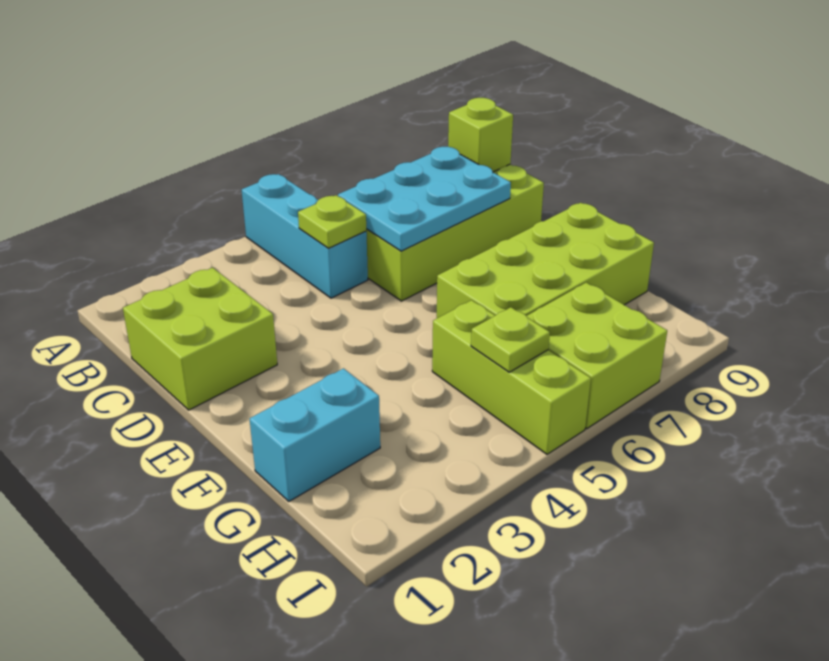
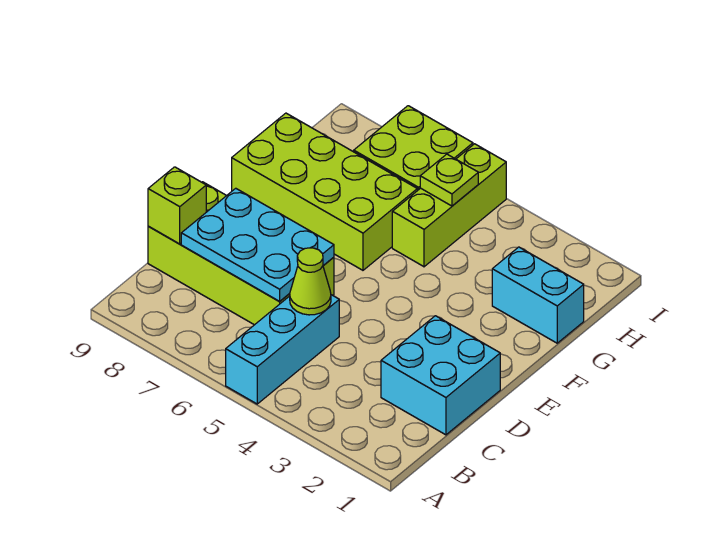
lime 2x2 brick [123,268,277,410] -> cyan 2x2 brick [381,316,500,435]
lime 1x1 plate [298,195,366,248] -> lime 1x1 cone [290,248,331,315]

